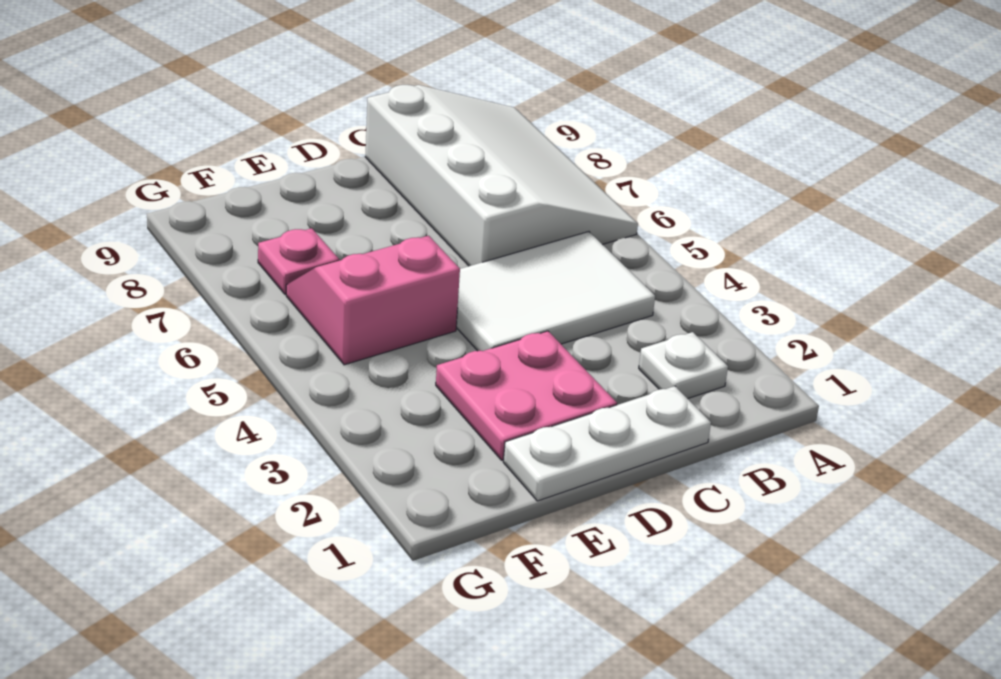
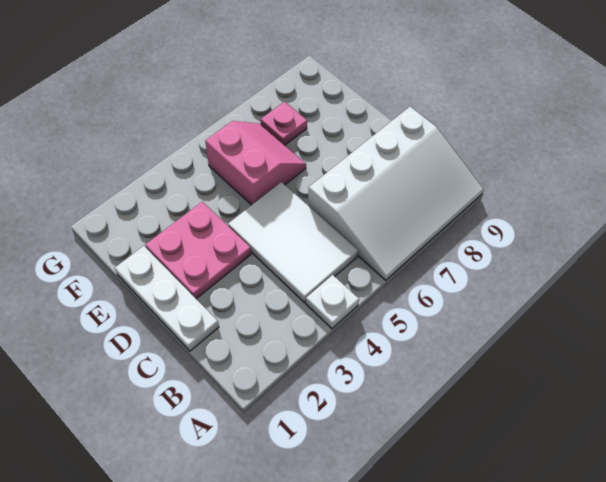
white 1x1 plate [639,332,728,399] -> white 1x1 plate moved to [306,275,359,329]

